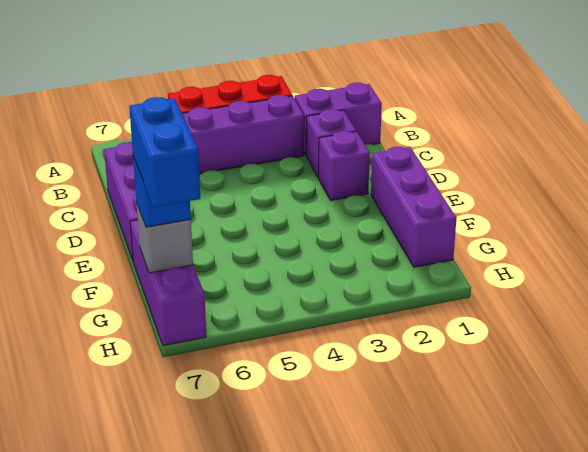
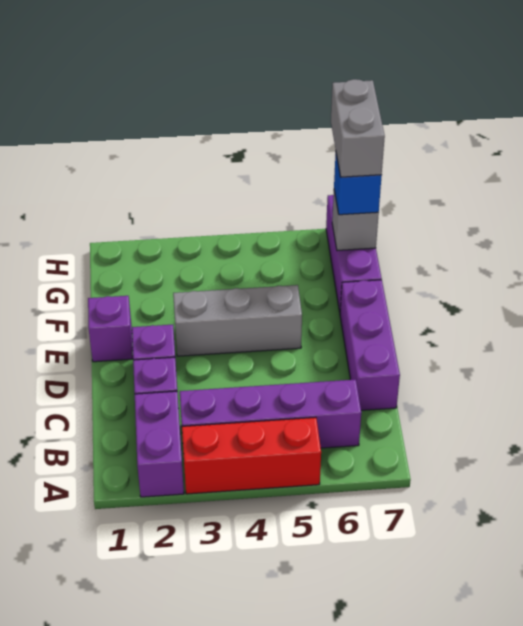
purple 1x2 brick [295,83,382,155] -> purple 1x2 brick turned to [135,391,184,497]
purple 1x3 brick [371,147,456,267] -> purple 1x1 brick [88,296,133,362]
none -> grey 1x3 brick [173,285,302,356]
blue 1x2 brick [129,97,200,207] -> grey 1x2 brick [331,79,385,177]

